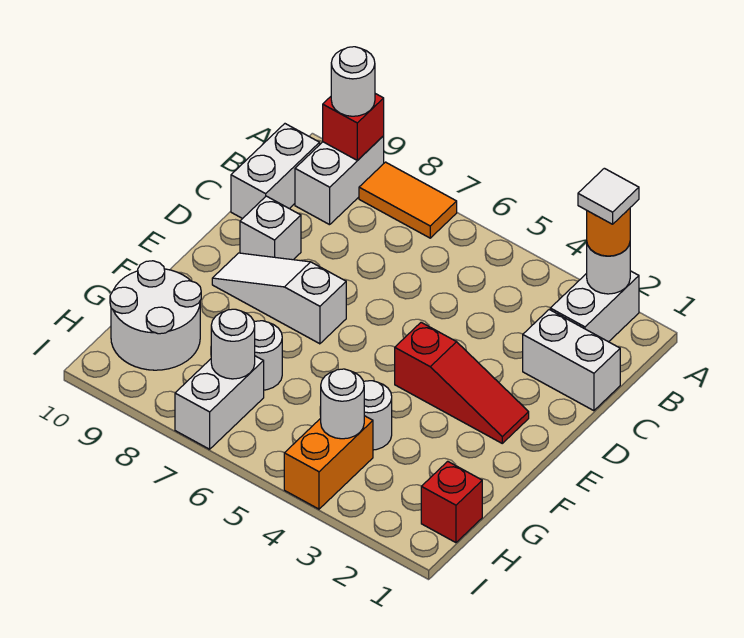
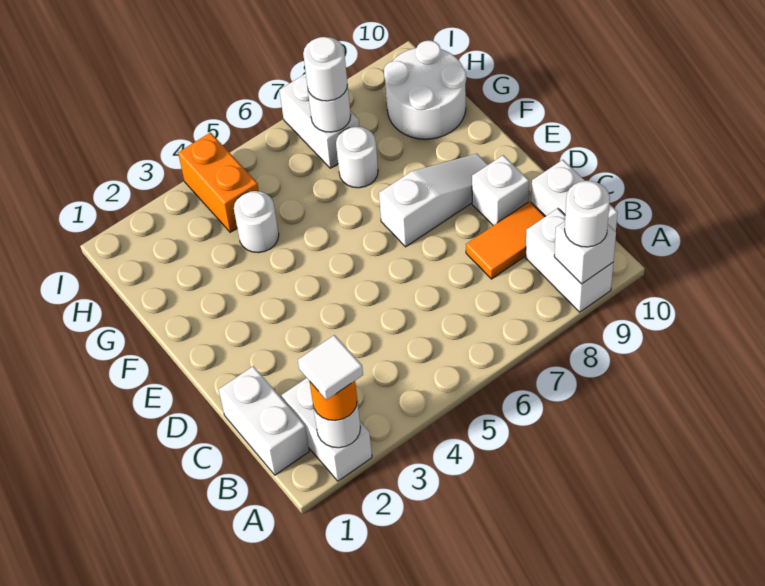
orange 1x2 tile [359,162,457,238] -> orange 1x2 tile moved to [466,201,545,279]
red 1x1 brick [323,94,384,160] -> white 1x1 brick [554,221,616,284]
white 1x2 brick [523,310,620,411] -> white 1x2 brick turned to [219,366,309,475]
red 1x3 slope [395,322,529,443] -> none
red 1x1 brick [421,461,482,543] -> none
white 1x1 round brick [321,369,364,439] -> white 1x1 round brick moved to [303,37,348,101]

